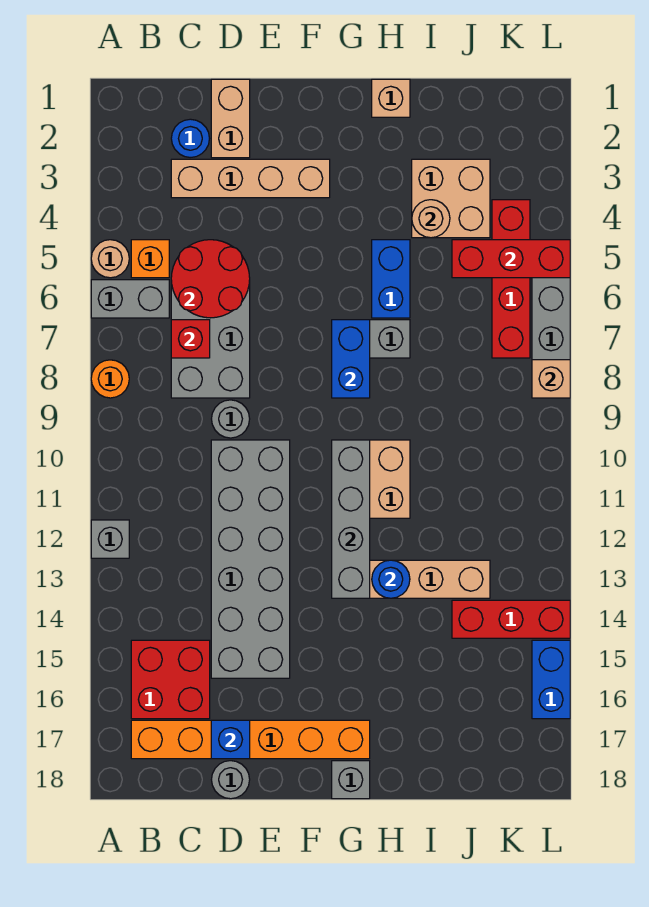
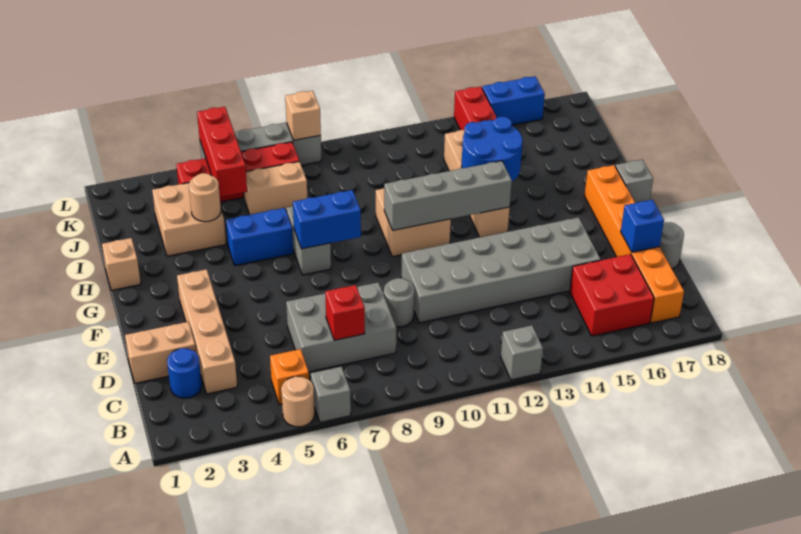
grey 1x2 brick [91,280,169,318] -> grey 1x1 brick [311,367,351,422]
orange 1x1 round brick [91,360,129,398] -> none
red 2x2 round brick [171,240,250,318] -> none
blue 1x1 round brick [372,560,410,598] -> blue 2x2 round brick [462,117,523,181]
none -> tan 1x2 brick [244,162,307,215]

